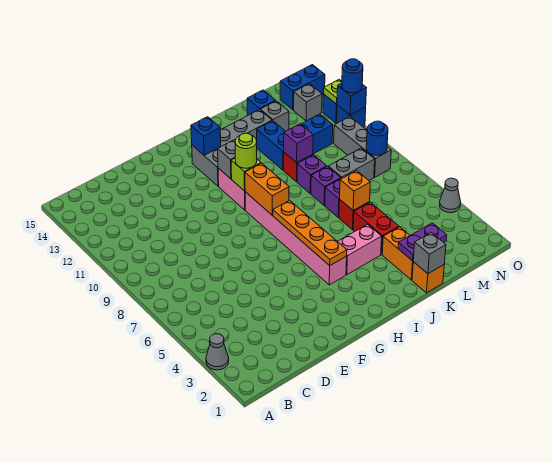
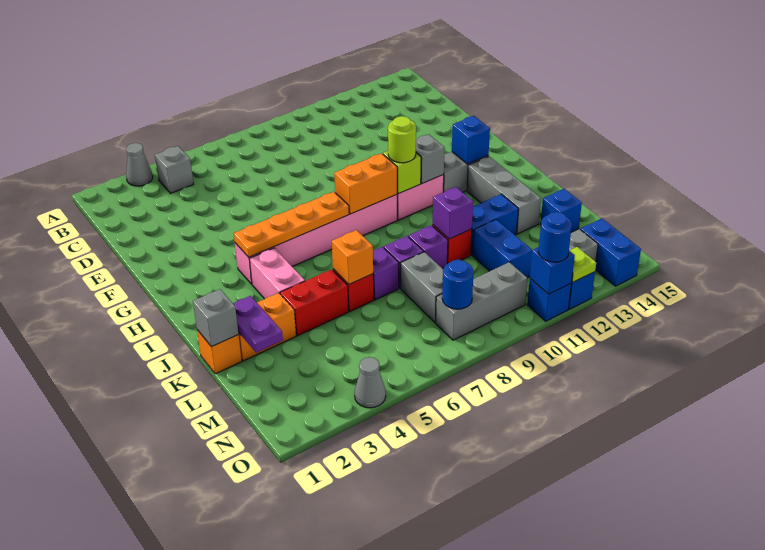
grey 1x1 brick [260,101,289,131] -> grey 1x1 brick moved to [155,146,194,193]

